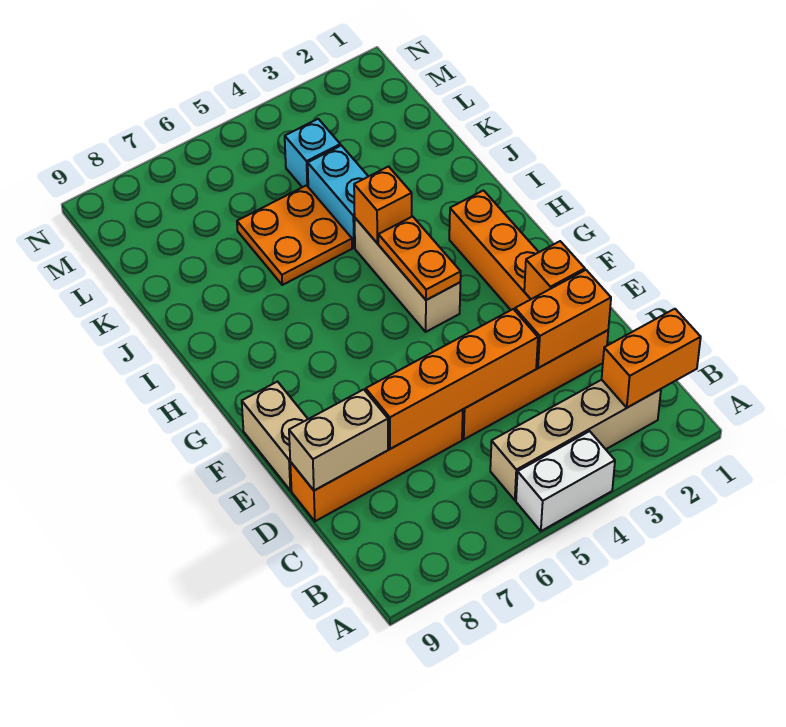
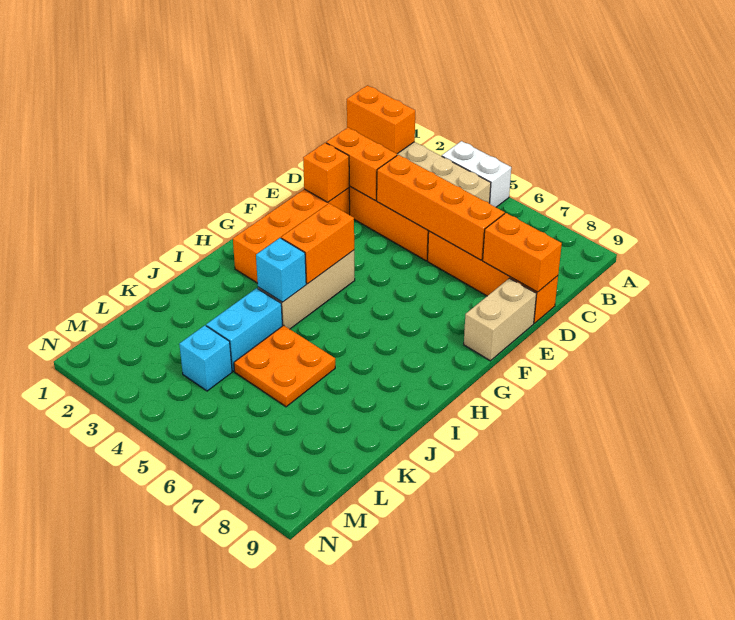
tan 1x2 brick [289,389,388,491] -> orange 1x2 brick [483,213,562,292]
orange 1x2 plate [378,216,461,300] -> orange 1x2 brick [281,204,354,284]
orange 1x1 brick [354,167,412,243] -> cyan 1x1 brick [256,238,306,302]

